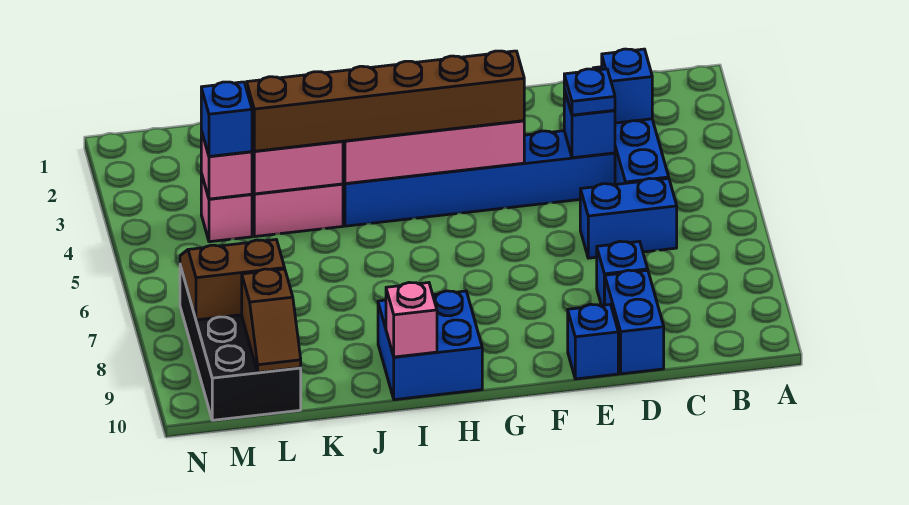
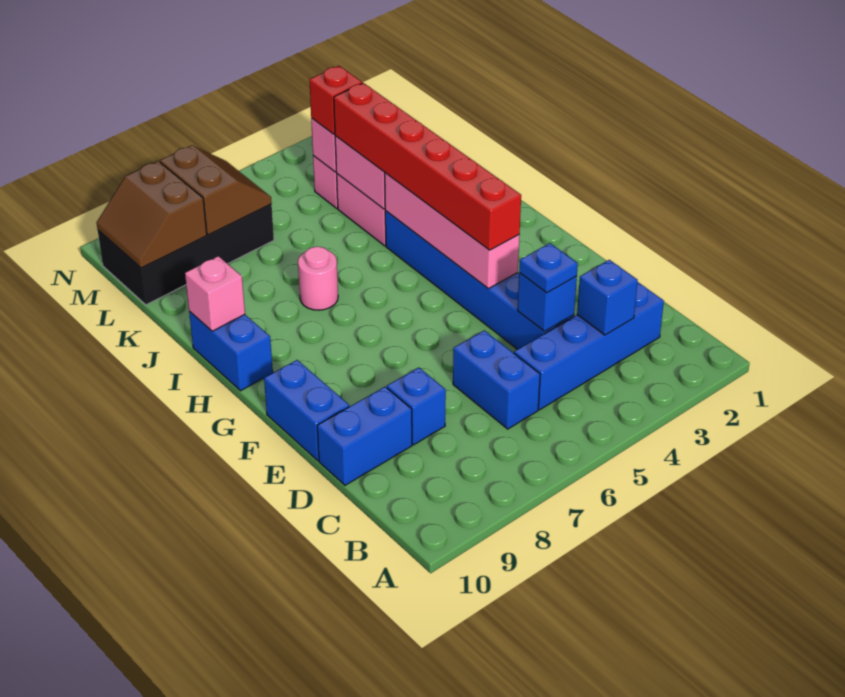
blue 1x1 brick [568,304,618,379] -> blue 1x2 brick [264,360,349,461]
brown 1x6 brick [247,51,524,151] -> red 1x6 brick [334,83,521,250]
blue 2x2 brick [378,291,482,400] -> blue 1x2 brick [189,311,273,391]
none -> pink 1x1 round brick [298,247,338,310]
blue 1x1 brick [201,82,252,156] -> red 1x1 brick [309,66,362,134]
brown 1x2 slope [242,269,301,372] -> brown 2x2 slope [97,161,207,268]

